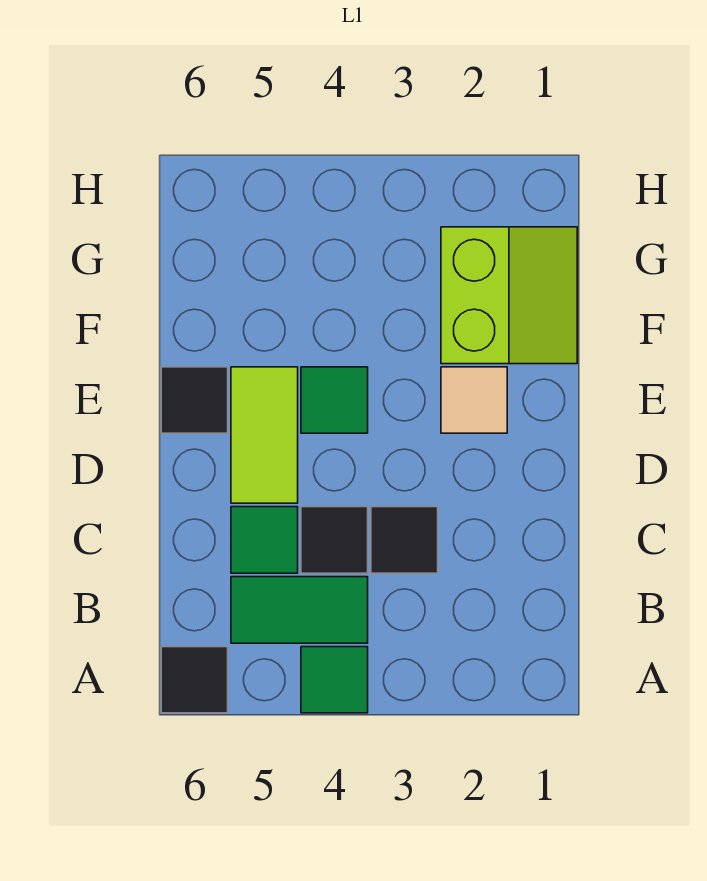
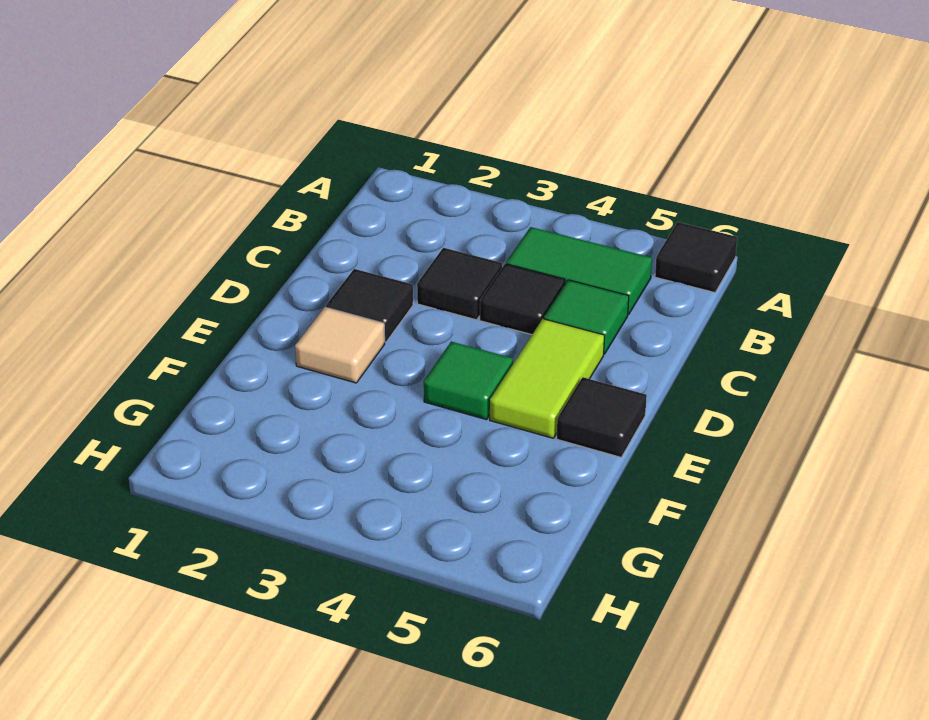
green 1x1 tile [301,647,368,713] -> none
none -> black 1x1 tile [326,269,413,342]
lime 2x2 slope [441,227,577,364] -> none

